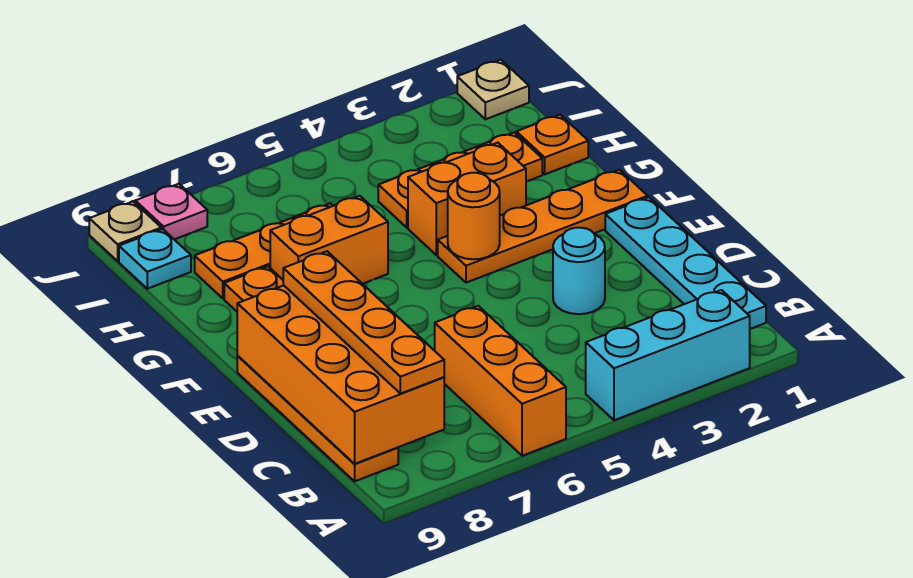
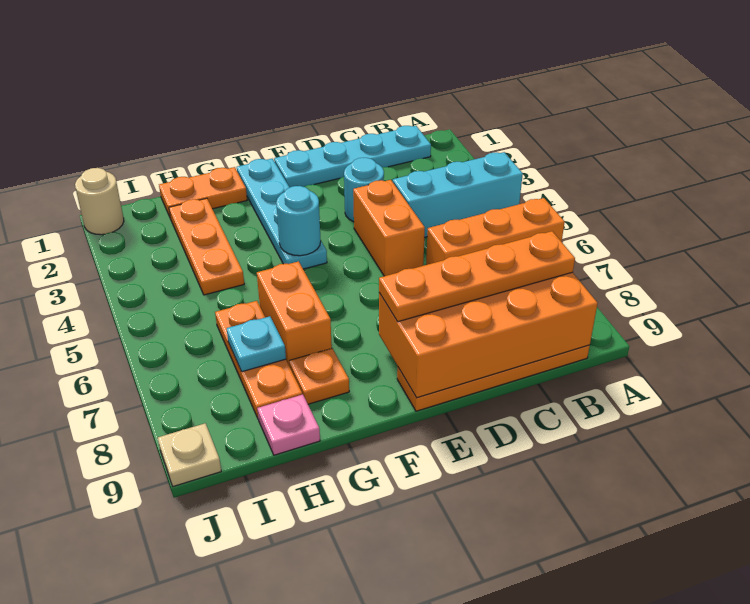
cyan 1x3 brick [586,290,750,420] -> cyan 1x3 brick turned to [393,152,523,237]
orange 1x4 plate [438,170,648,283] -> cyan 1x4 plate [237,159,327,269]
orange 1x1 round brick [448,173,500,259] -> cyan 1x1 round brick [276,186,321,256]
orange 1x2 brick [408,143,526,255] -> orange 1x2 brick moved to [353,180,425,276]
orange 1x1 plate [516,115,588,174] -> orange 1x2 plate [159,167,247,219]
cyan 1x1 plate [119,229,191,289] -> cyan 1x1 plate moved to [227,316,286,372]
tan 1x1 plate [457,60,529,119] -> tan 1x1 round brick [75,168,124,235]
pink 1x1 plate [135,184,207,239] -> pink 1x1 plate moved to [257,394,320,455]

